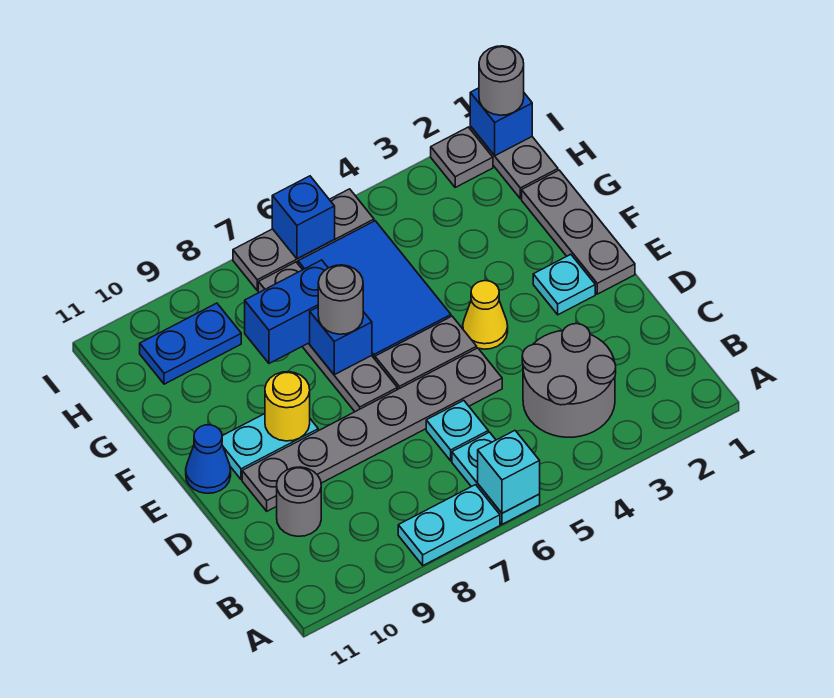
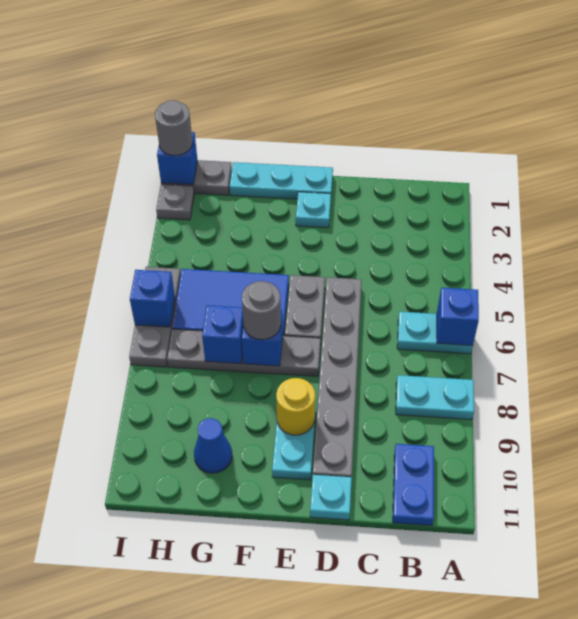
cyan 1x1 brick [478,431,540,513] -> blue 1x1 brick [437,288,479,346]
cyan 1x2 plate [398,485,500,565] -> cyan 1x2 plate turned to [396,375,474,420]
grey 2x2 round brick [522,324,616,437] -> none
cyan 1x1 plate [426,400,488,461] -> cyan 1x1 plate moved to [310,475,352,520]
grey 1x1 round brick [277,467,321,536] -> none
grey 1x3 plate [522,170,635,294] -> cyan 1x3 plate [230,162,333,199]
yellow 1x1 cone [463,281,508,349] -> none
blue 1x1 cone [186,425,231,493] -> blue 1x1 cone moved to [194,418,232,473]
blue 1x2 brick [245,260,328,363] -> blue 1x1 brick [202,305,244,364]
blue 1x2 plate [140,303,241,384] -> blue 1x2 plate moved to [393,444,434,526]

